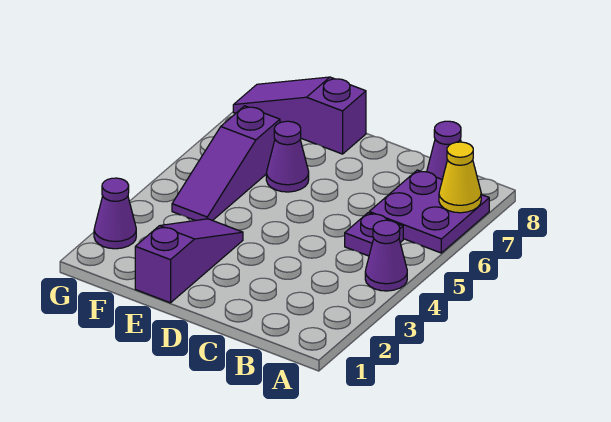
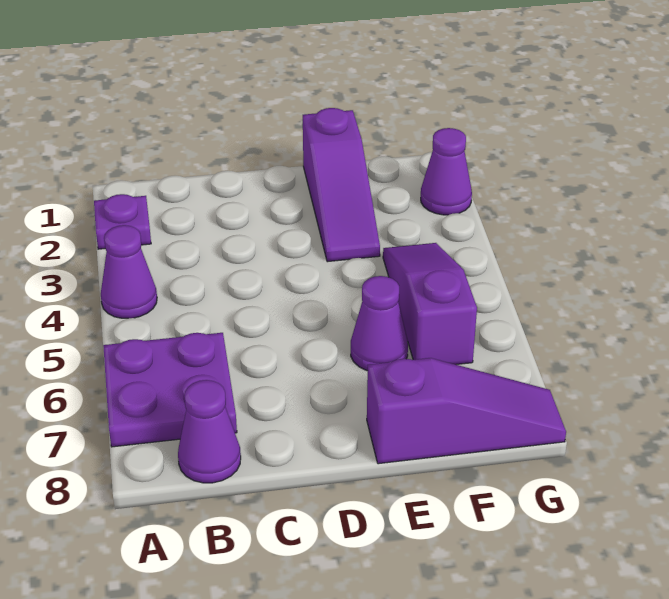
yellow 1x1 cone [439,142,481,213] -> none
purple 1x1 plate [345,213,403,256] -> purple 1x1 plate moved to [94,194,151,249]

